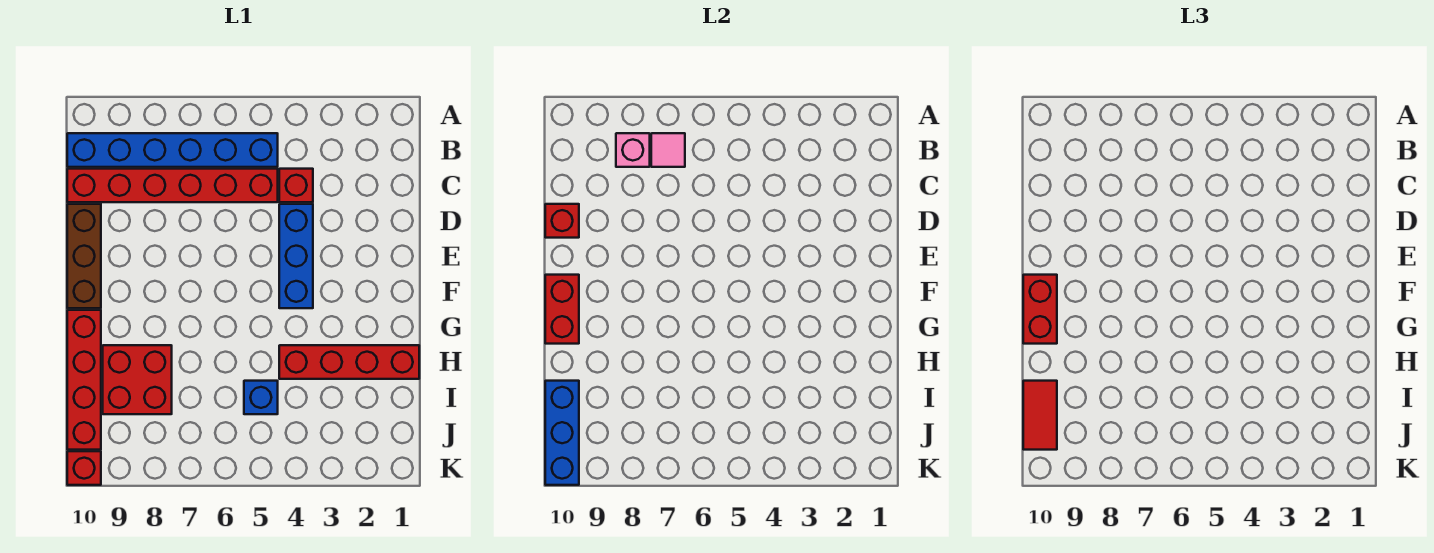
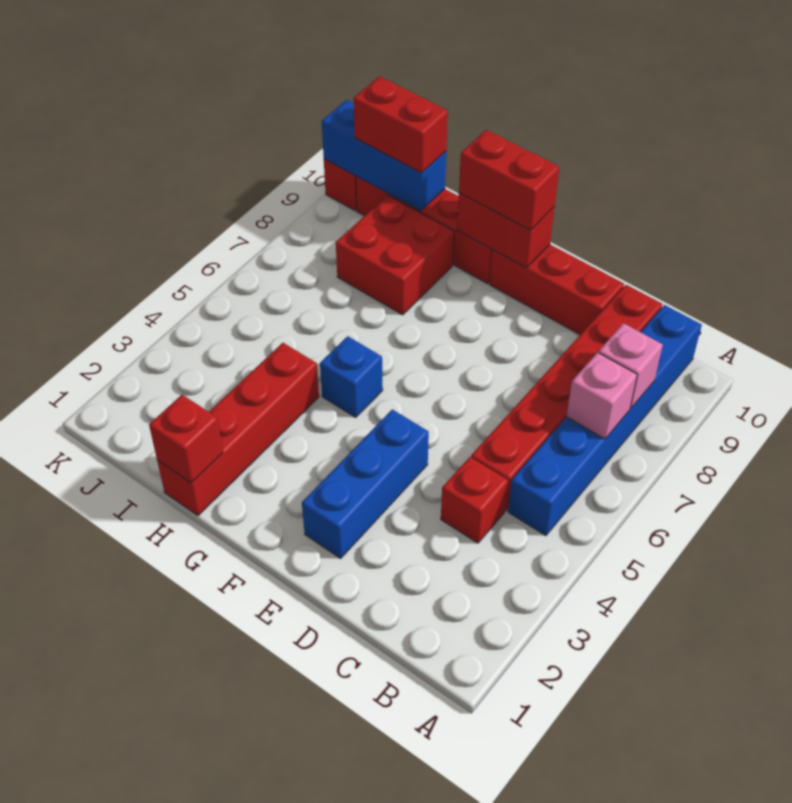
pink 1x1 tile [651,133,685,167] -> pink 1x1 brick [566,352,637,439]
blue 1x3 brick [279,204,313,308] -> blue 1x3 brick turned to [302,409,429,558]
brown 1x3 brick [67,204,101,308] -> red 1x3 brick [490,245,624,335]
red 1x1 brick [545,204,579,238] -> red 1x1 brick moved to [149,395,223,483]
blue 1x1 brick [244,381,278,414] -> blue 1x1 brick moved to [320,336,383,417]
red 1x2 tile [1023,381,1057,450] -> red 1x2 brick [354,76,448,173]

